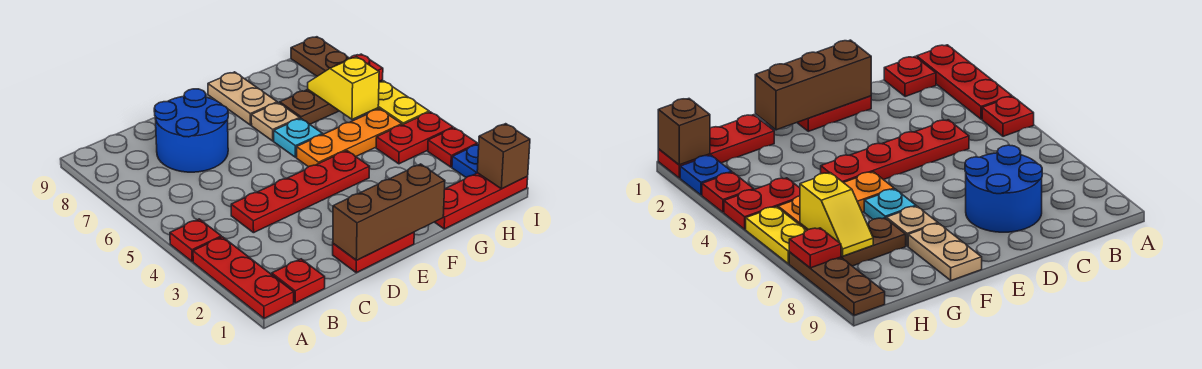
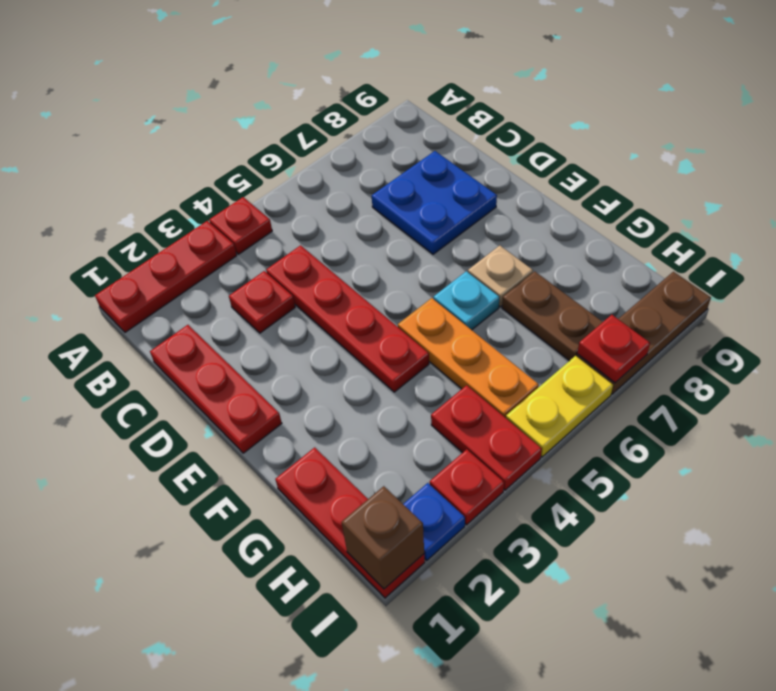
red 1x1 plate [272,259,325,303] -> red 1x1 plate moved to [229,271,295,333]
blue 2x2 round brick [154,89,228,172] -> blue 2x2 plate [372,151,497,254]
red 1x2 plate [333,232,414,273] -> red 1x3 plate [150,325,282,453]
brown 1x3 brick [333,164,445,260] -> none
tan 1x2 plate [208,72,277,125] -> none
yellow 1x2 slope [308,57,379,119] -> none

